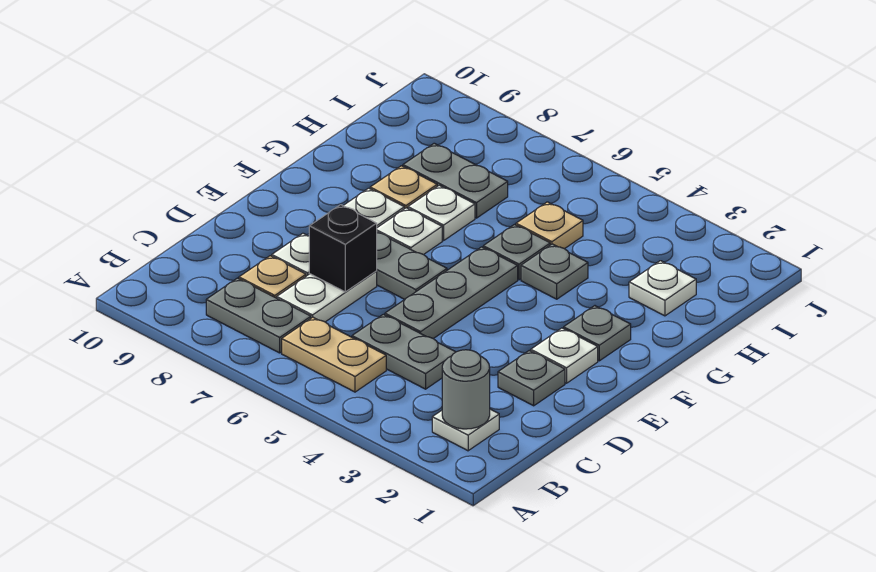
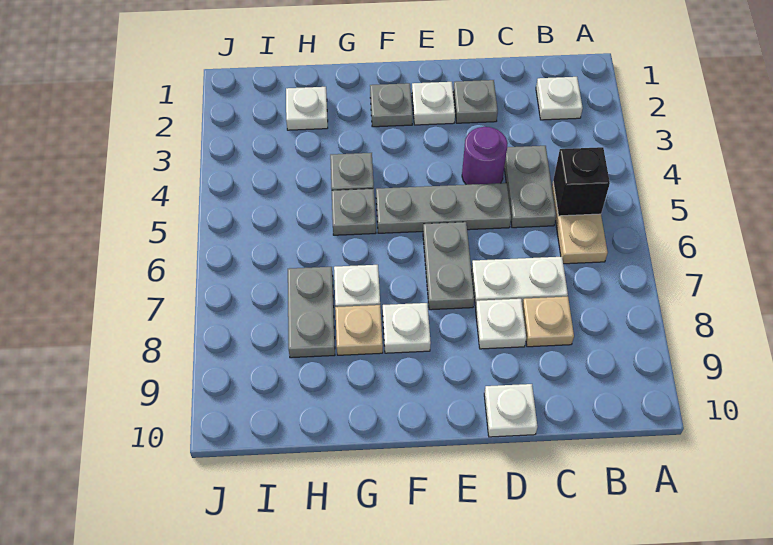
grey 1x1 round brick [442,350,490,429] -> none
grey 1x2 plate [206,278,311,353] -> none
none -> purple 1x1 round brick [462,127,508,185]
black 1x1 brick [309,205,377,292] -> black 1x1 brick moved to [553,147,610,216]
white 1x1 plate [377,208,442,255] -> white 1x1 plate moved to [484,384,538,437]
tan 1x1 plate [516,202,583,249] -> none

